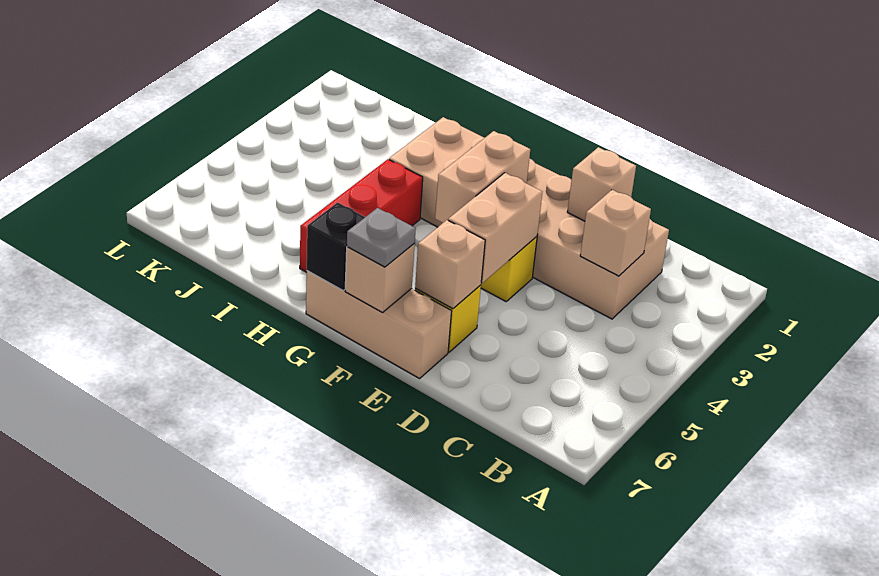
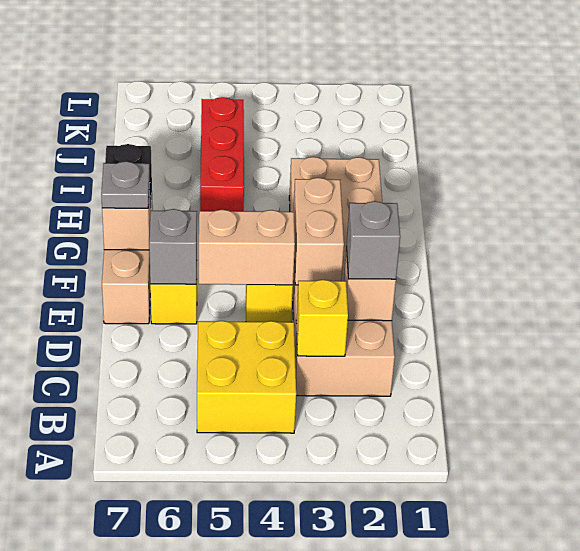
none -> yellow 2x2 brick [197,321,296,433]
tan 1x1 brick [580,190,651,276] -> yellow 1x1 brick [296,280,348,356]
none -> grey 1x1 brick [346,201,400,279]
tan 1x1 brick [415,220,485,309] -> grey 1x1 brick [149,209,197,284]
tan 1x2 brick [435,131,530,223] -> tan 1x2 brick turned to [294,178,344,285]
red 1x3 brick [300,159,423,272] -> red 1x3 brick turned to [200,97,244,211]

